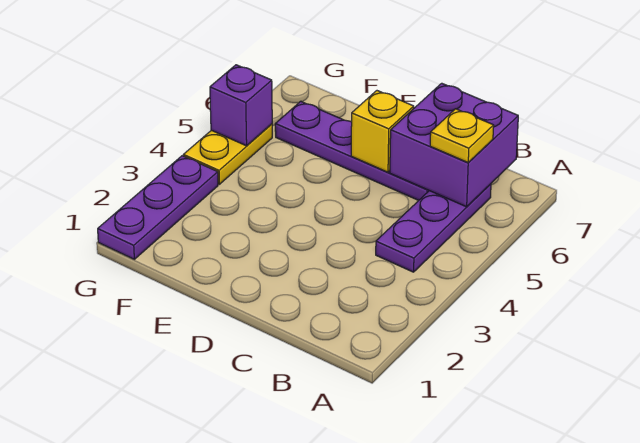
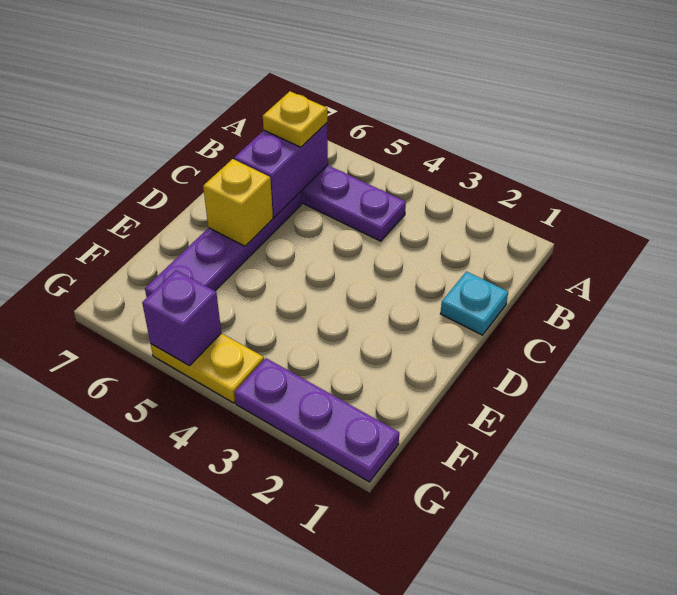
purple 2x2 brick [390,83,518,207] -> purple 1x2 brick [234,123,328,217]
none -> cyan 1x1 plate [441,272,508,335]

